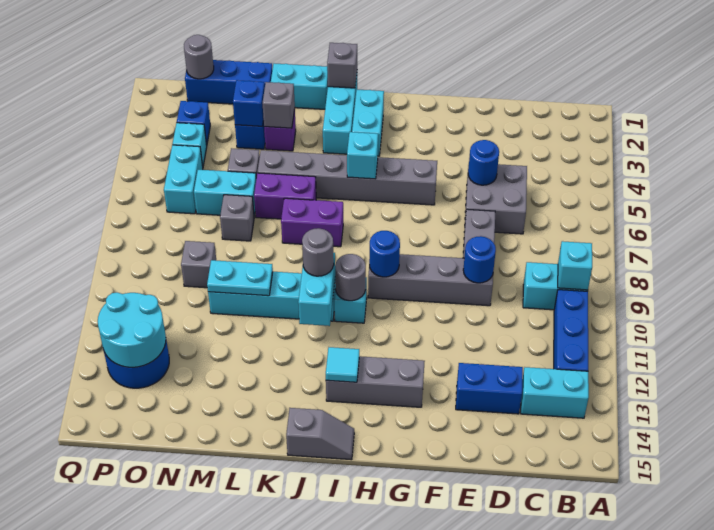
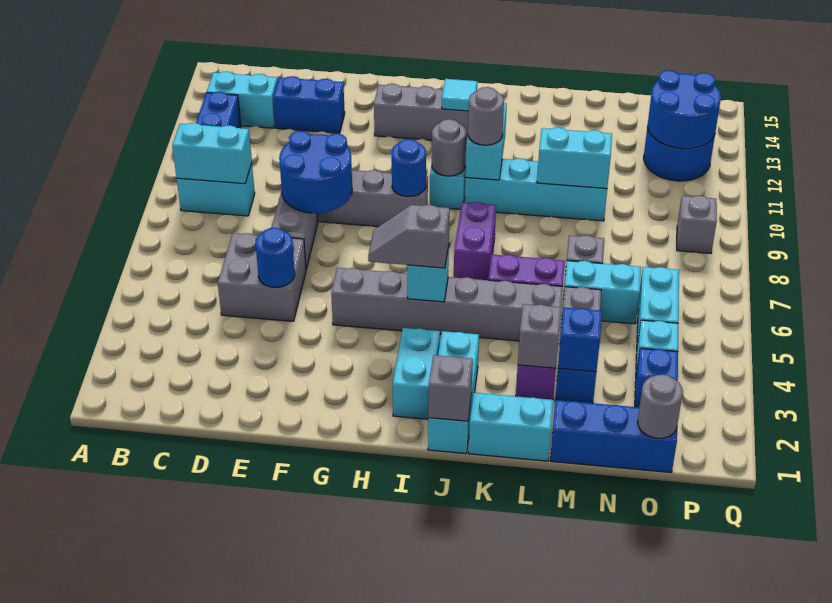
cyan 1x1 brick [558,241,592,290] -> cyan 1x2 brick [172,123,252,184]
blue 1x1 round brick [463,236,496,283] -> blue 2x2 round brick [279,131,352,213]
grey 1x2 slope [286,408,354,460] -> grey 1x2 slope moved to [368,205,450,268]
purple 1x2 brick [281,198,343,247] -> purple 1x2 brick turned to [454,202,496,280]
cyan 1x2 plate [207,260,273,296] -> cyan 1x2 brick [537,127,612,189]
grey 1x1 brick [181,241,216,288] -> grey 1x1 brick moved to [677,196,717,253]
cyan 2x2 round brick [98,293,166,367] -> blue 2x2 round brick [648,70,721,149]

